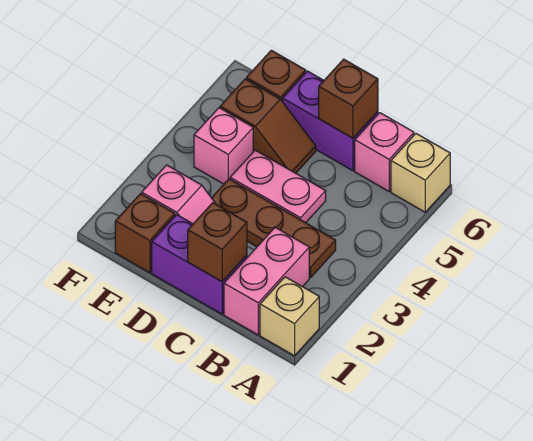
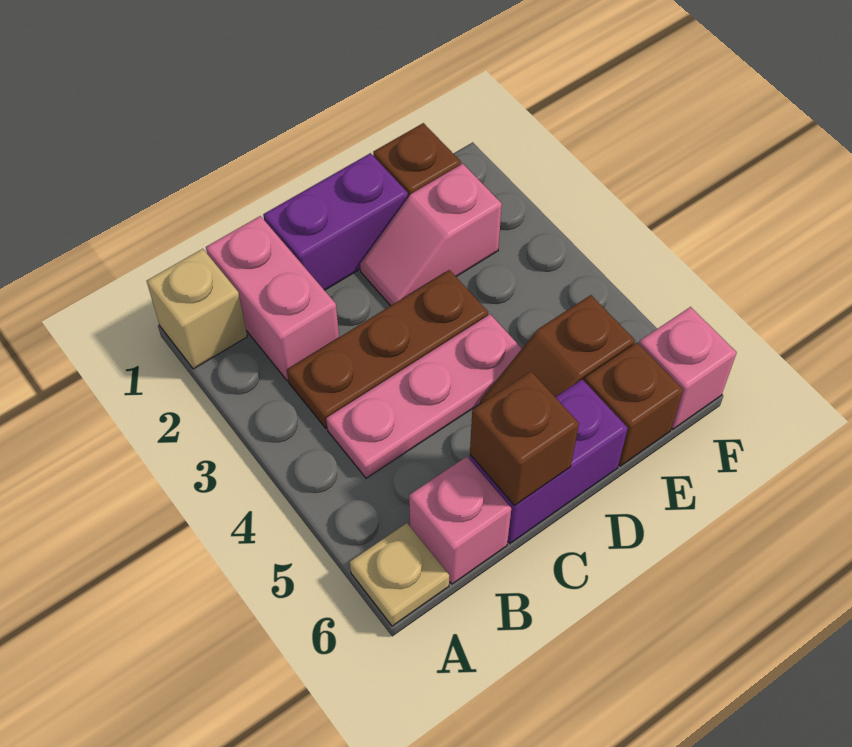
tan 1x1 brick [391,134,450,212] -> tan 1x1 plate [350,523,449,626]
brown 1x1 brick [188,203,247,282] -> none
pink 1x2 plate [230,150,326,223] -> pink 1x3 plate [326,314,522,478]
pink 1x1 brick [194,108,253,184] -> pink 1x1 brick moved to [639,307,737,429]

